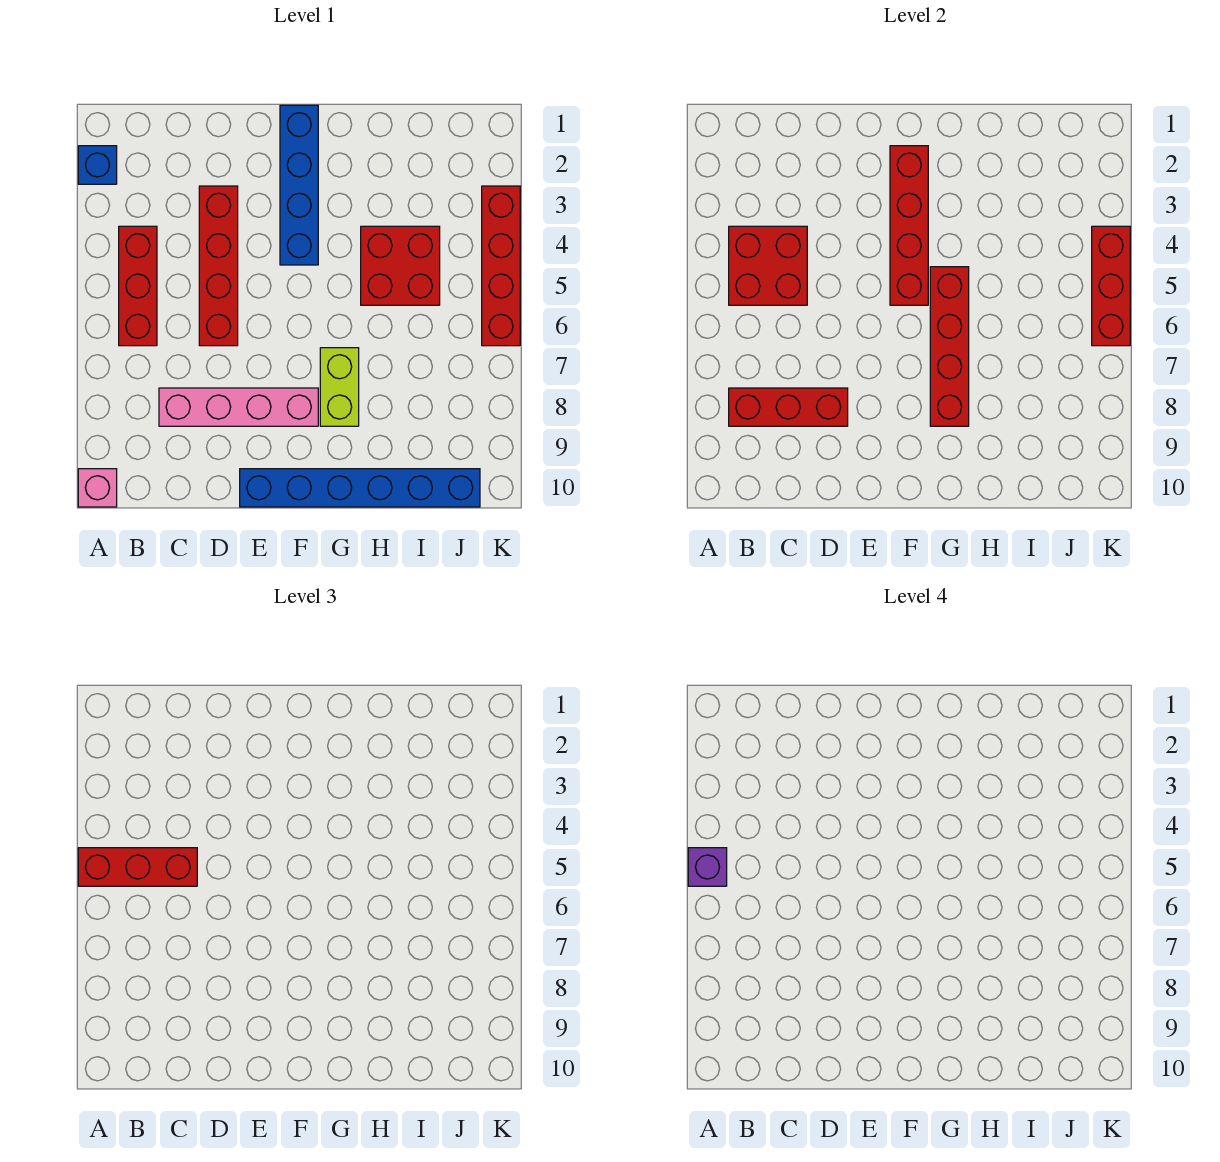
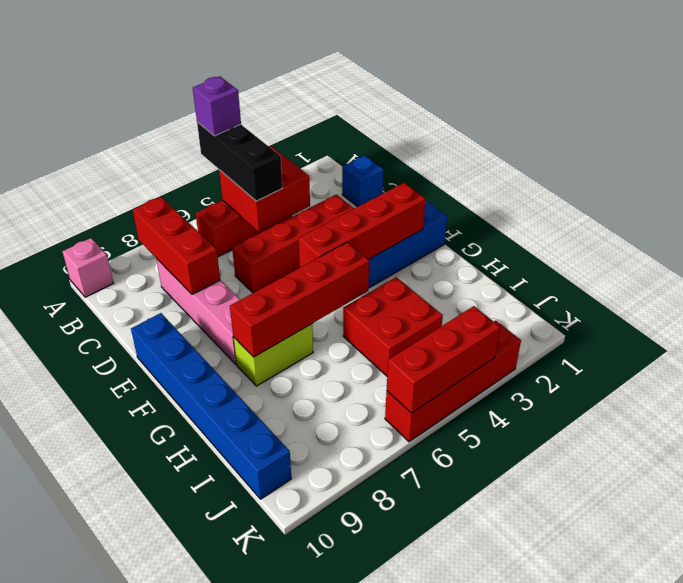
blue 1x1 brick [78,146,117,184] -> blue 1x1 brick moved to [342,155,384,207]
red 1x3 brick [78,848,197,886] -> black 1x3 brick [197,122,282,201]

